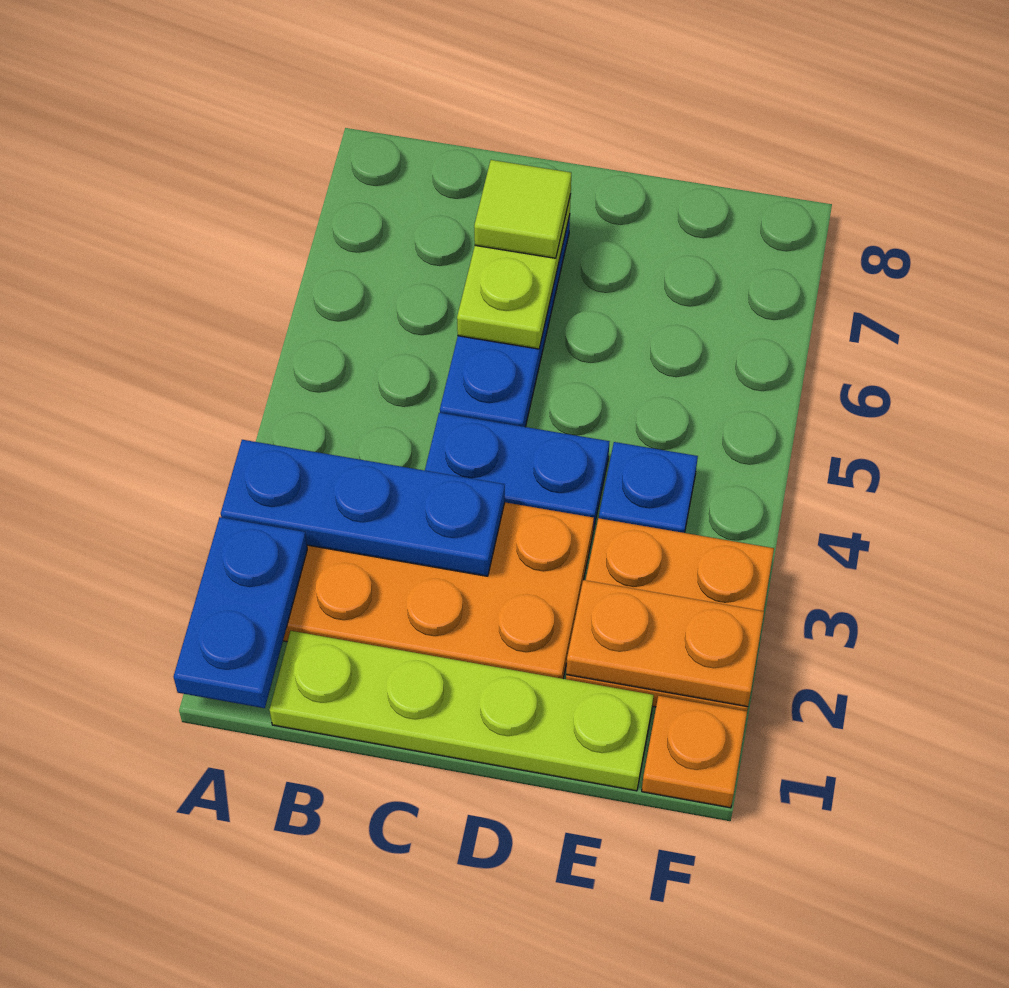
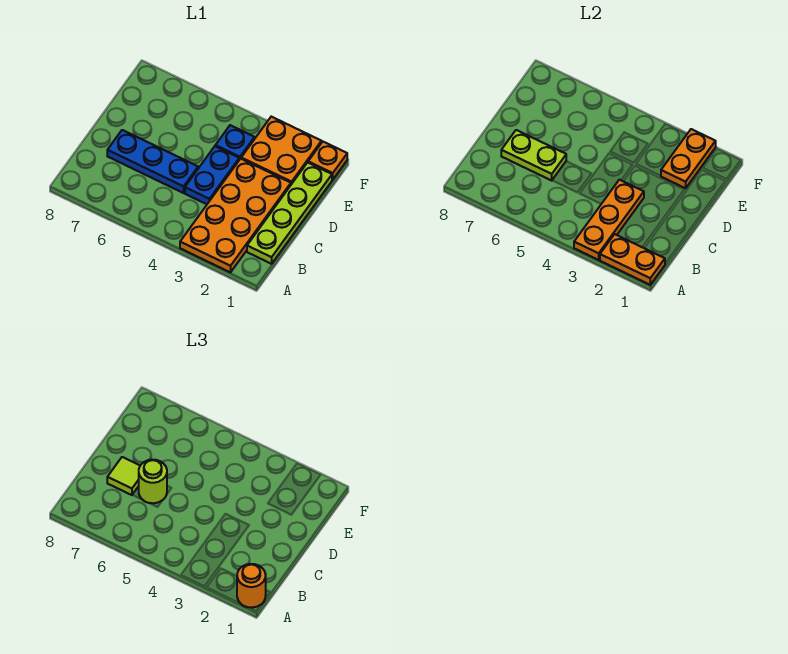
blue 1x2 plate [174,517,307,708] -> orange 1x2 plate [600,234,665,285]
none -> orange 1x1 round brick [237,564,266,608]
blue 1x3 plate [221,440,505,576] -> orange 1x3 plate [574,180,644,260]
none -> lime 1x1 round brick [139,460,167,503]

